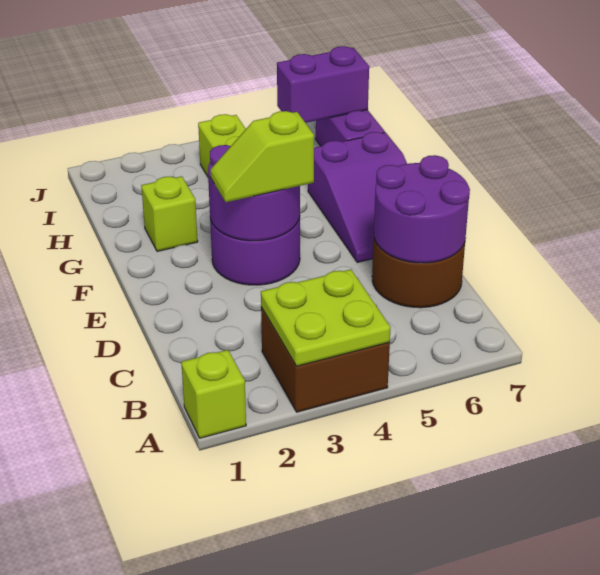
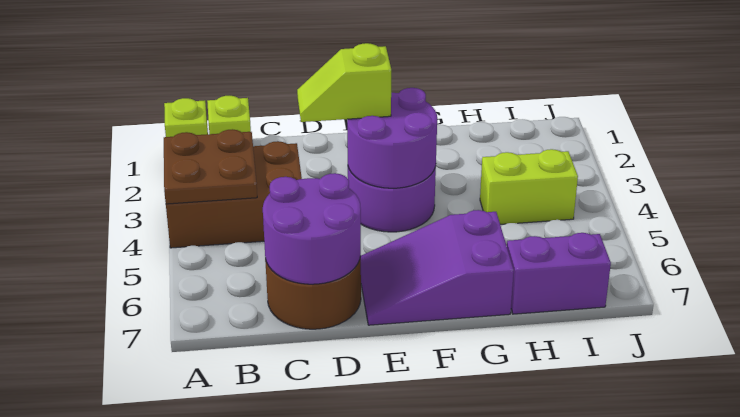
brown 2x2 brick [261,307,390,412] -> brown 2x3 brick [166,141,302,248]
lime 2x2 plate [261,269,391,366] -> brown 2x2 plate [164,129,257,204]
lime 1x2 slope [210,111,314,202] -> lime 1x2 slope turned to [297,43,391,122]
lime 1x1 brick [141,176,198,251] -> lime 1x1 brick moved to [207,96,251,134]
purple 1x2 brick [277,46,369,123] -> none

